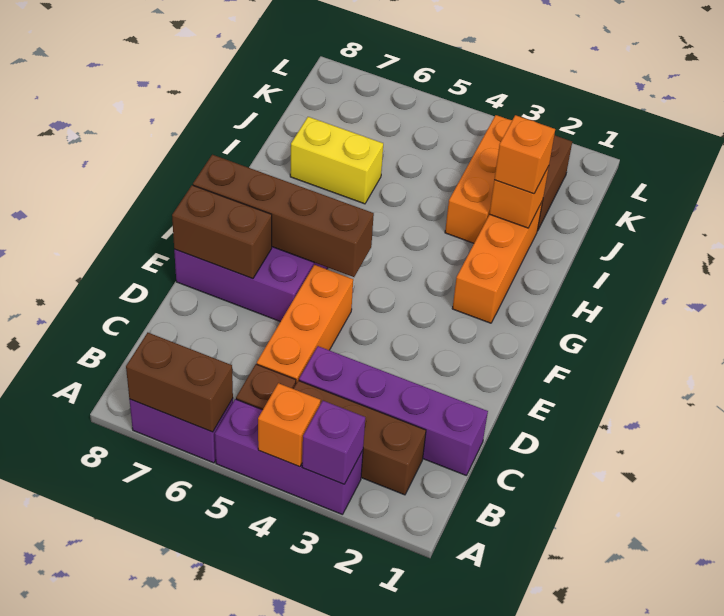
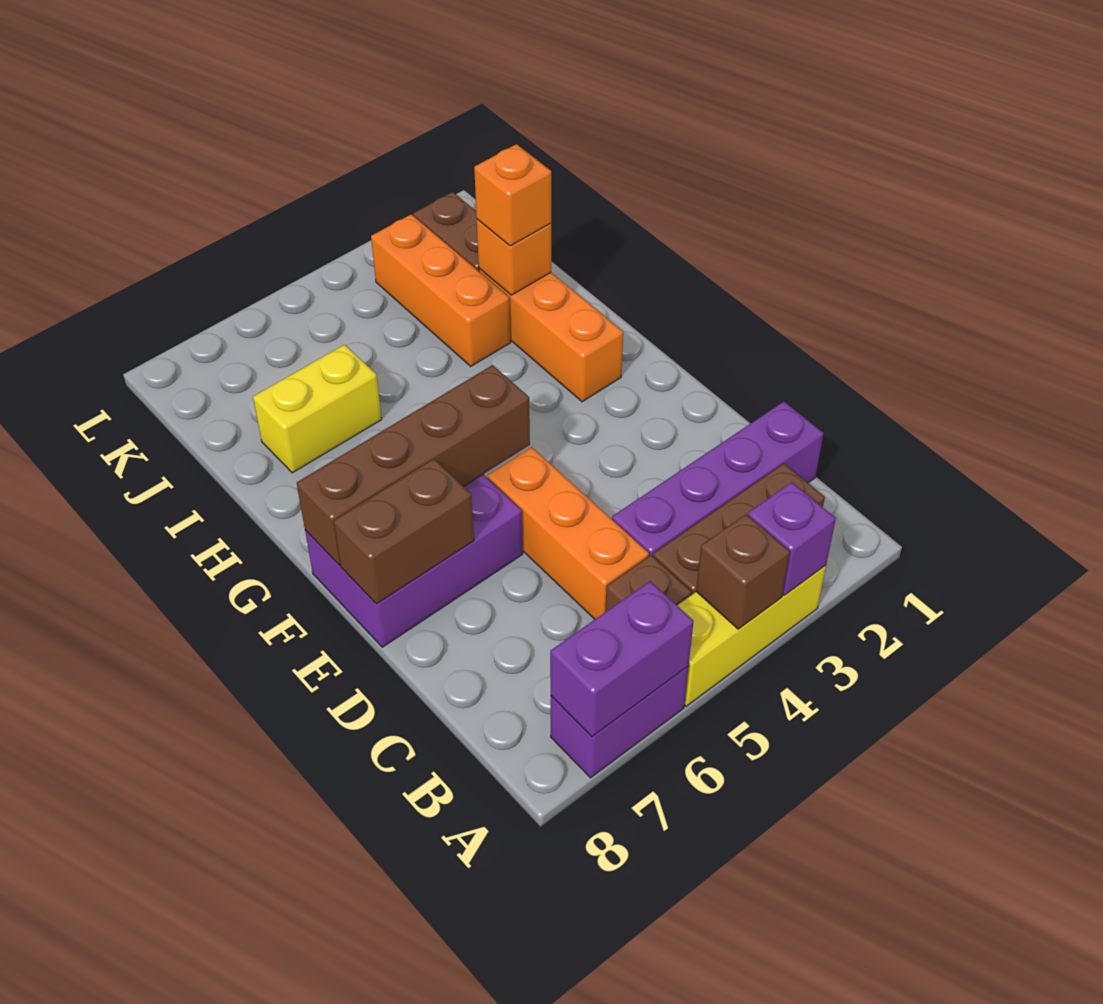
purple 1x3 brick [215,399,363,515] -> yellow 1x3 brick [677,565,826,706]
orange 1x1 brick [258,383,320,467] -> brown 1x1 brick [696,514,790,629]
brown 1x2 brick [126,333,233,432] -> purple 1x2 brick [550,581,694,736]

